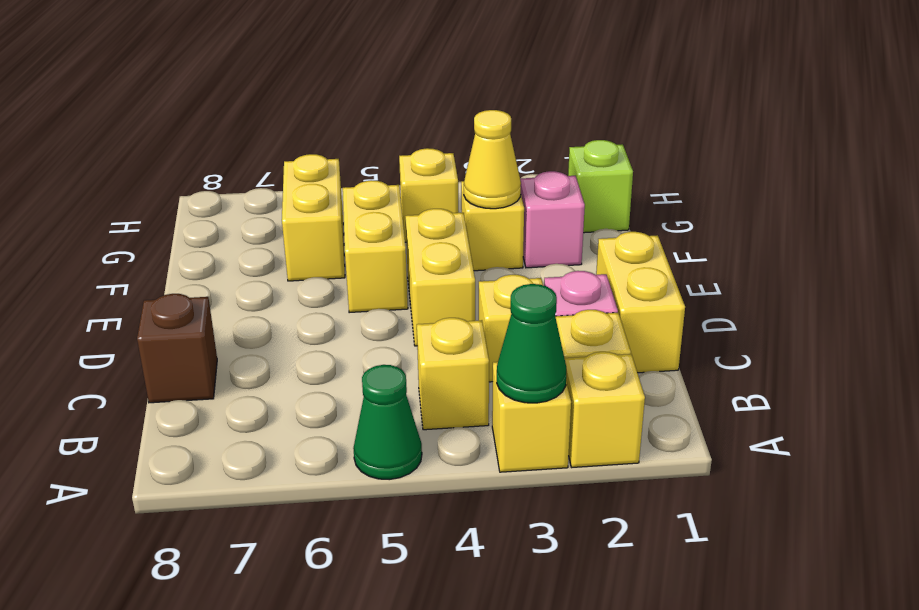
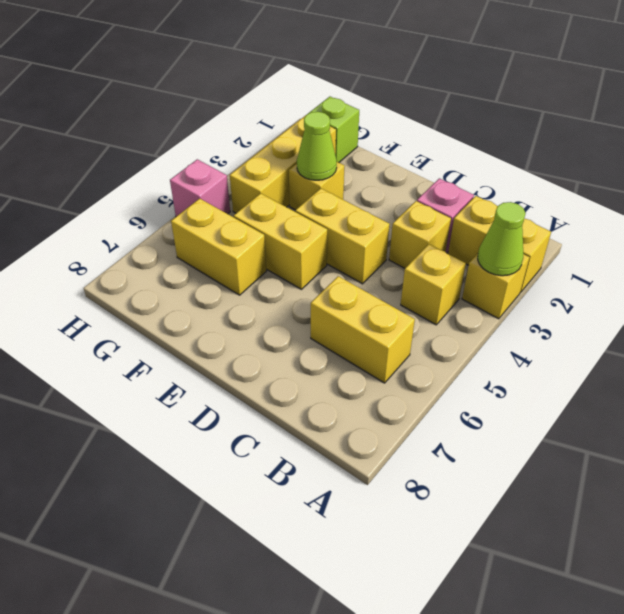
green 1x1 cone [497,284,566,403] -> lime 1x1 cone [478,202,526,276]
green 1x1 cone [353,365,422,480] -> none
yellow 1x2 brick [596,232,685,373] -> yellow 1x2 brick moved to [311,276,415,383]
brown 1x1 brick [137,294,217,403] -> none
pink 1x1 brick [520,171,585,268] -> pink 1x1 brick moved to [170,159,230,216]
yellow 1x1 cone [464,110,521,209] -> lime 1x1 cone [297,112,337,180]
yellow 1x1 brick [399,148,459,242] -> yellow 1x3 brick [230,115,336,213]

